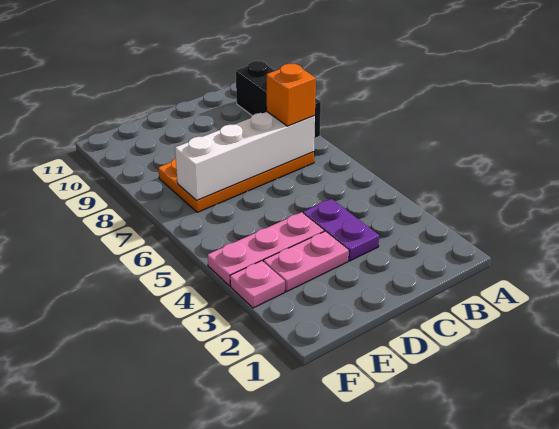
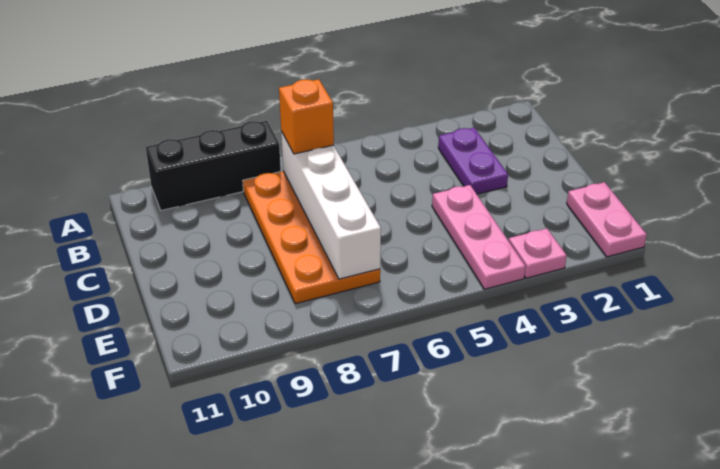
purple 1x2 plate [303,199,379,261] -> purple 1x2 plate turned to [438,128,508,194]
pink 1x2 plate [263,231,349,292] -> pink 1x2 plate moved to [567,182,647,257]

